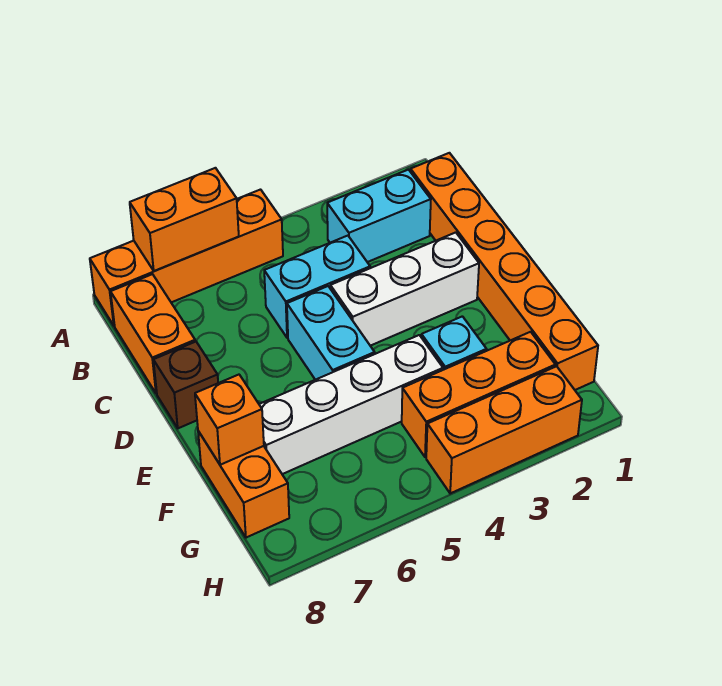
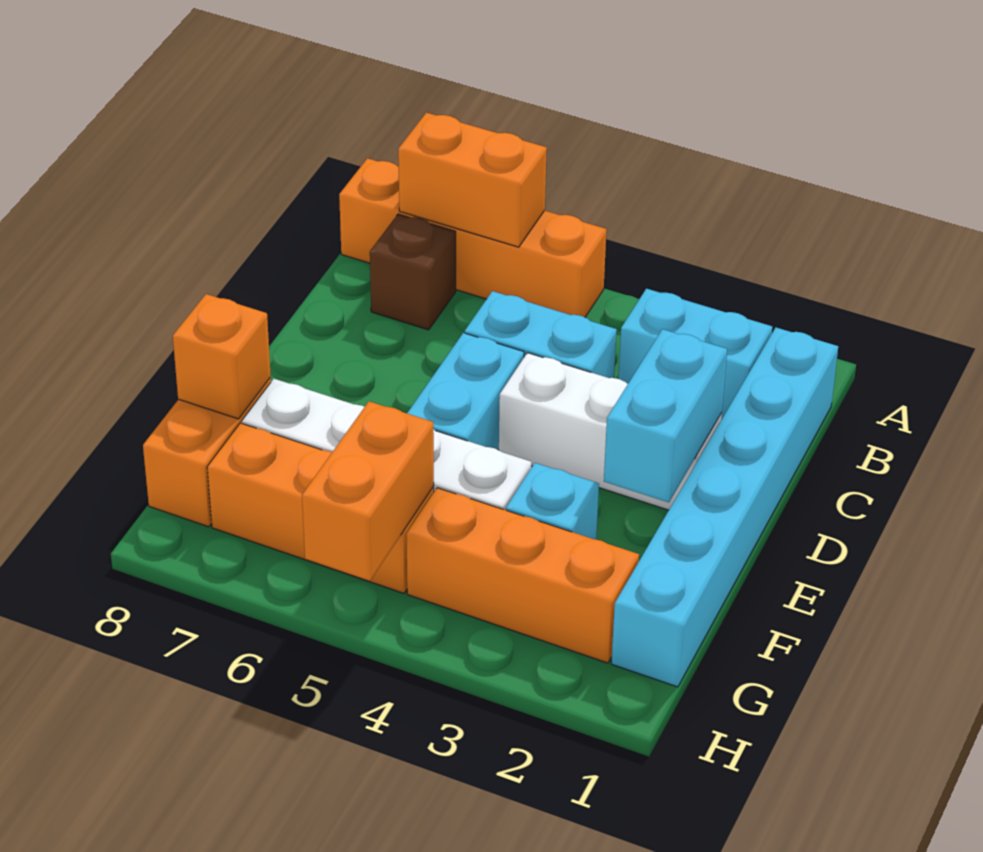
orange 1x6 brick [410,153,598,390] -> cyan 1x6 brick [611,328,838,687]
orange 1x2 brick [111,274,195,394] -> orange 1x2 brick moved to [302,401,434,581]
none -> cyan 1x2 brick [604,329,727,502]
brown 1x1 brick [153,342,218,428] -> brown 1x1 brick moved to [370,214,456,330]
orange 1x3 brick [426,366,582,494] -> orange 1x3 brick moved to [207,423,434,593]

